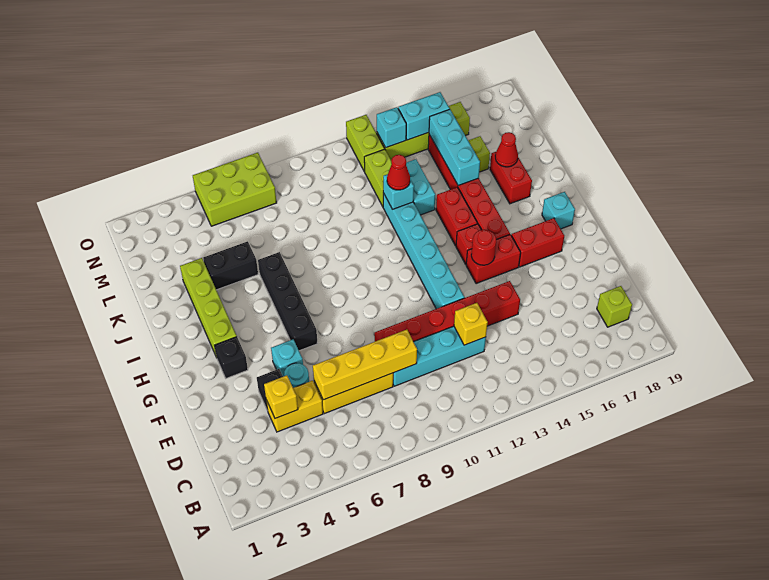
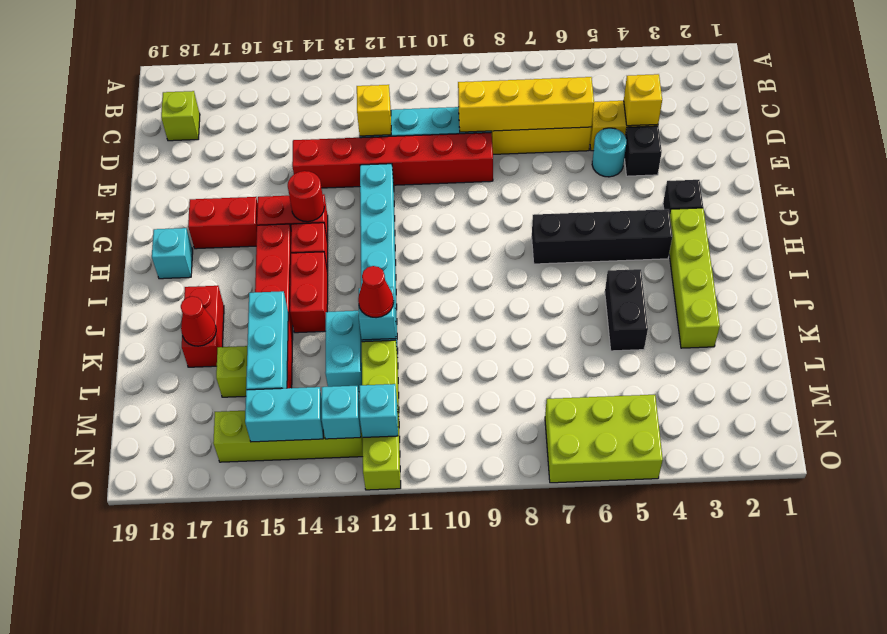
cyan 1x1 brick [271,340,303,377] -> cyan 1x1 brick moved to [359,384,398,437]
black 1x4 brick [258,252,318,351] -> black 1x4 brick turned to [532,209,672,264]
black 1x2 brick [203,241,258,290] -> black 1x2 brick turned to [605,269,648,351]

